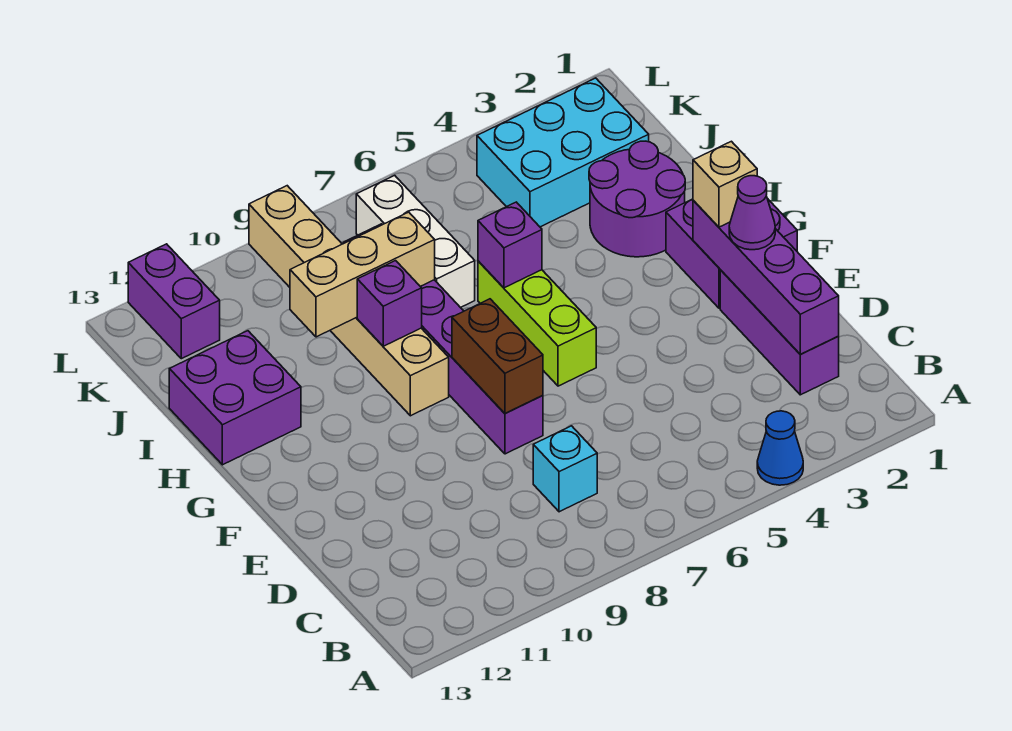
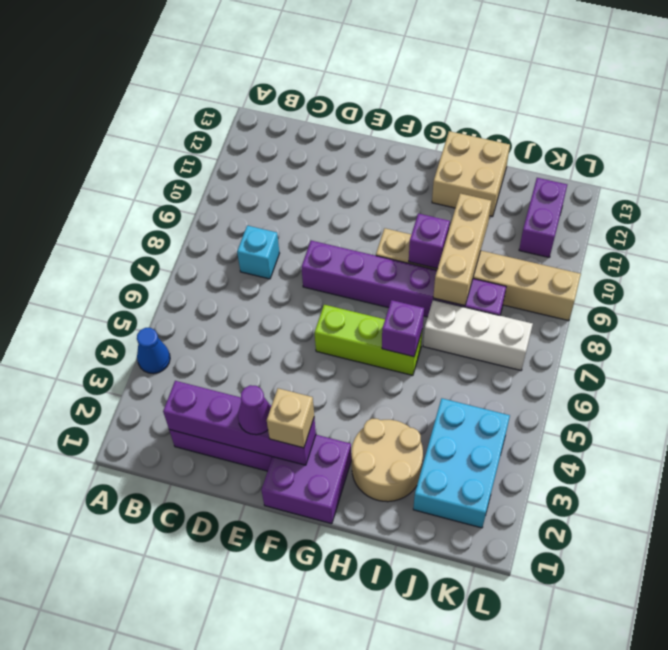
brown 1x2 brick [452,299,543,413] -> none
purple 2x2 round brick [589,141,685,257] -> tan 2x2 round brick [351,419,423,502]
purple 2x2 brick [169,331,301,465] -> tan 2x2 brick [432,131,510,217]
purple 1x2 brick [128,244,220,359] -> purple 1x2 brick turned to [519,178,567,257]

